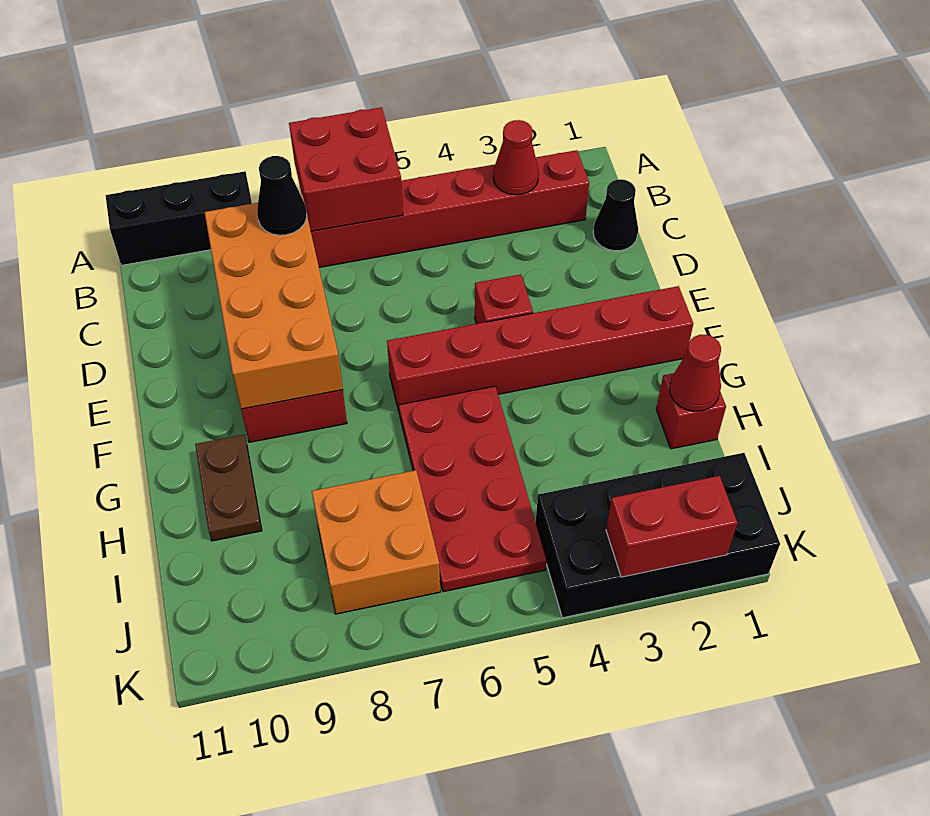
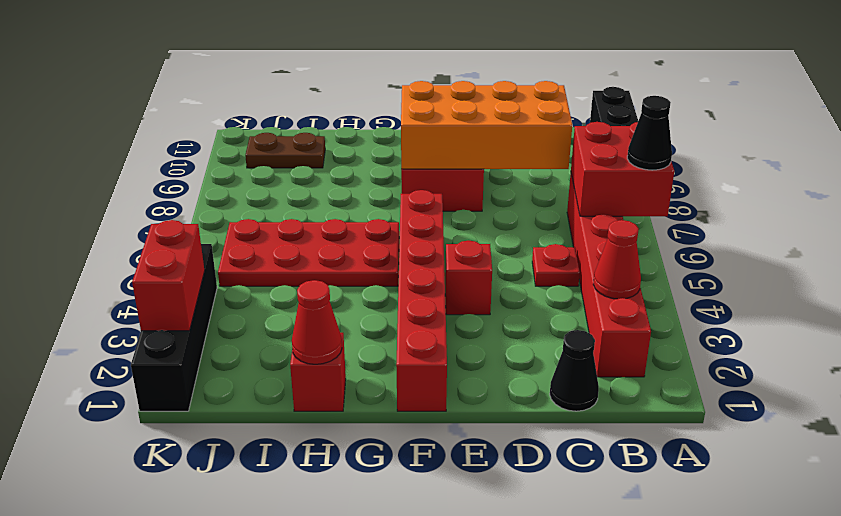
none -> red 1x1 plate [532,244,580,286]
black 1x1 cone [257,156,307,235] -> black 1x1 cone moved to [627,96,672,170]
brown 1x2 plate [195,435,262,541] -> brown 1x2 plate moved to [245,133,325,168]
orange 2x2 brick [312,470,440,614] -> none
black 2x4 brick [536,453,780,618] -> black 1x4 brick [131,244,217,411]

